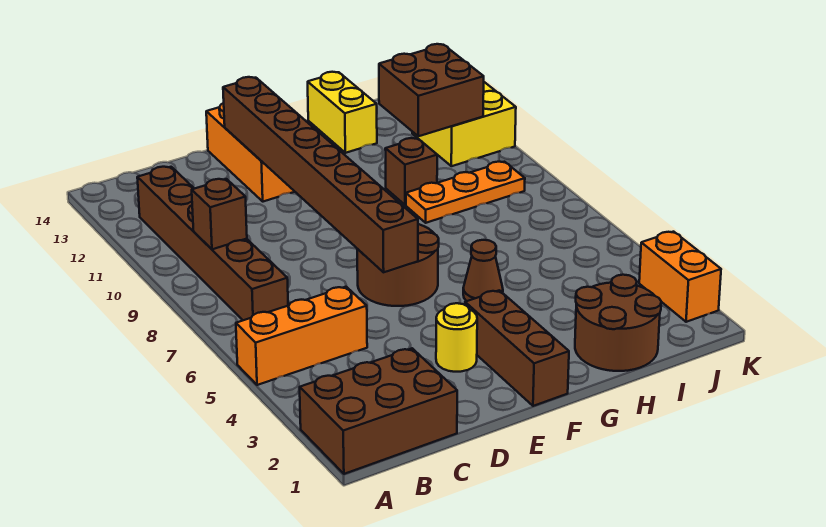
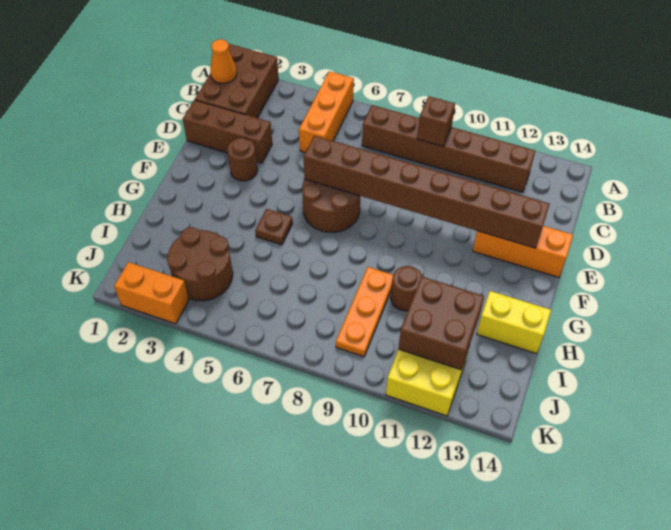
none -> orange 1x1 cone [210,39,237,83]
yellow 1x1 round brick [436,303,477,372] -> brown 1x1 round brick [227,138,257,181]
brown 1x3 brick [465,290,569,406] -> brown 1x3 brick moved to [183,100,272,163]
brown 1x1 cone [463,240,503,301] -> brown 1x1 plate [255,209,293,245]
brown 2x2 round brick [575,275,661,371] -> brown 2x2 round brick moved to [167,227,233,301]
brown 1x1 brick [385,138,437,205] -> brown 1x1 round brick [391,266,422,311]

